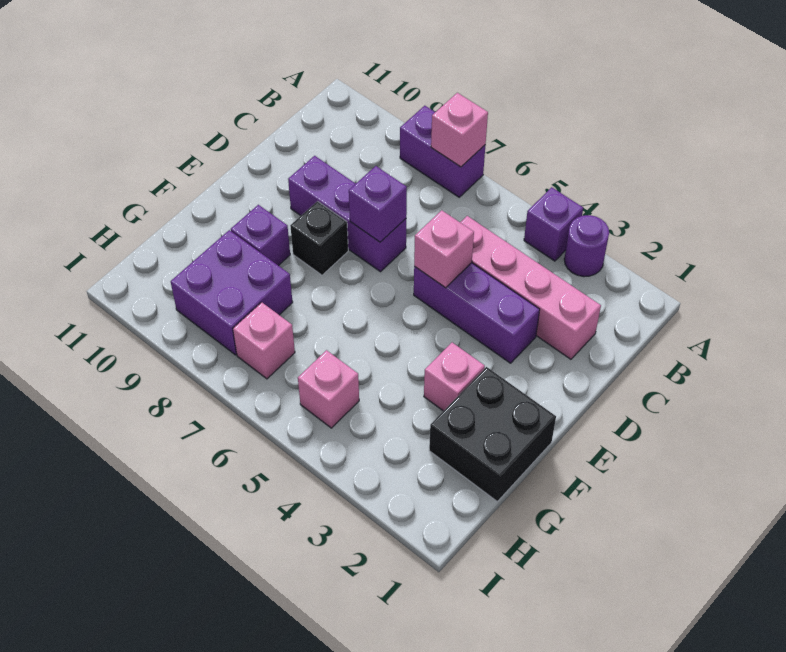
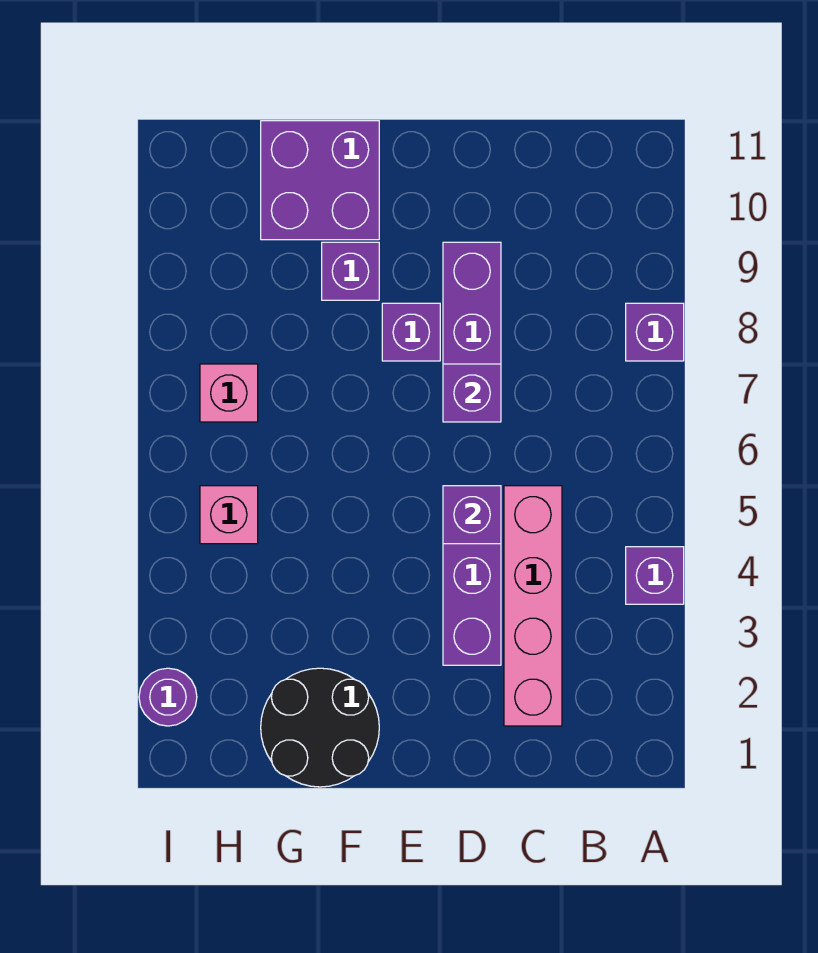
purple 1x1 round brick [564,215,609,277] -> purple 1x1 round brick moved to [139,668,197,726]
purple 1x2 brick [400,106,485,197] -> purple 1x1 brick [626,303,684,361]
pink 1x1 brick [431,93,488,167] -> none
pink 1x1 brick [414,210,474,288] -> purple 1x1 brick [443,486,501,544]
black 1x1 brick [290,201,348,275] -> purple 1x1 brick [382,303,440,361]
black 2x2 brick [429,367,556,501] -> black 2x2 round brick [261,668,379,787]
pink 1x1 brick [424,343,485,411] -> none
purple 2x2 brick [171,230,293,355] -> purple 2x2 brick moved to [261,121,379,240]

